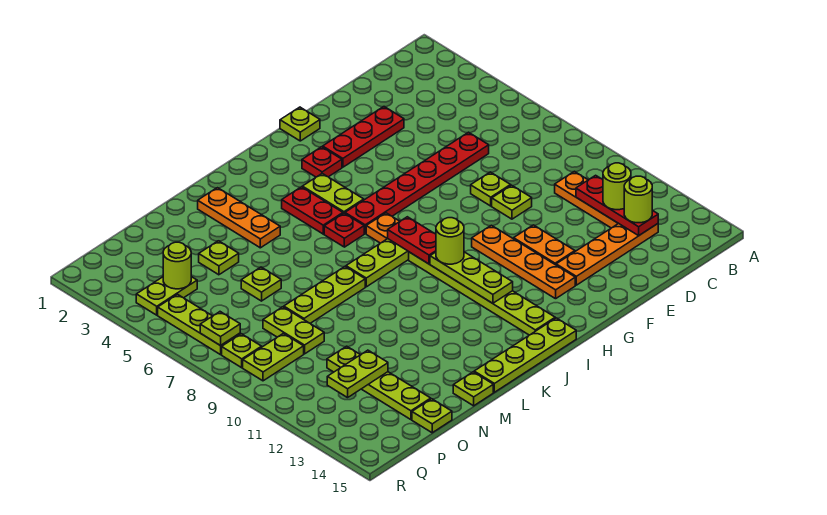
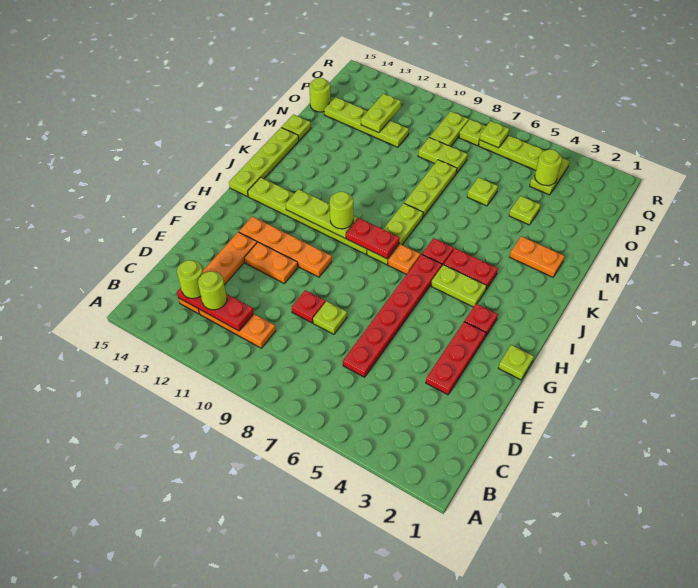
lime 1x1 plate [492,185,532,219] -> red 1x1 plate [292,290,325,323]
orange 1x3 plate [198,188,280,248] -> orange 1x2 plate [510,236,564,277]
lime 1x1 plate [412,399,452,433] -> lime 1x1 round brick [309,78,331,112]

